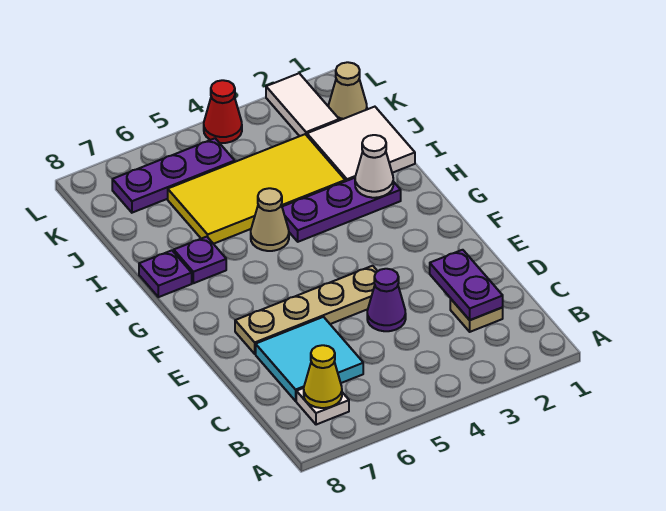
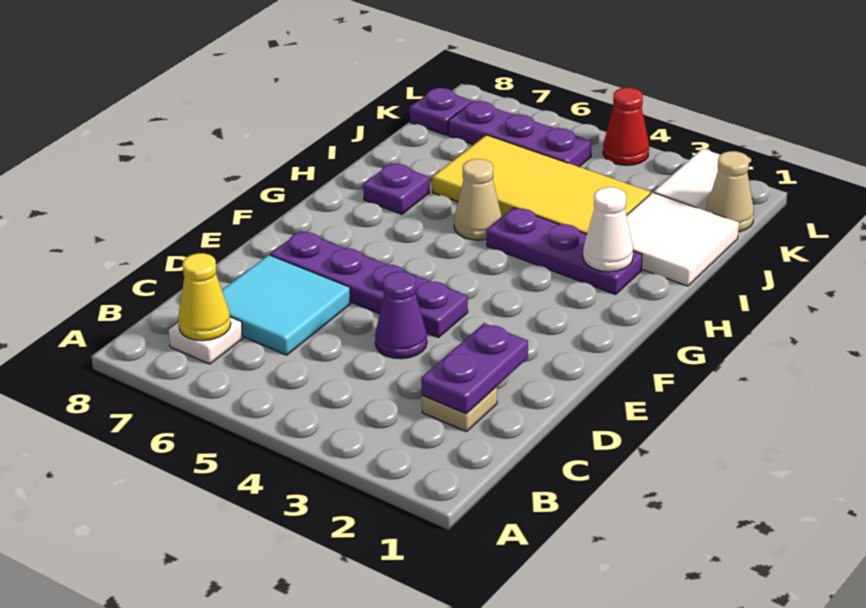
tan 1x4 plate [235,266,378,354] -> purple 1x4 plate [270,231,468,337]
purple 1x1 plate [139,250,192,297] -> purple 1x1 plate moved to [410,88,472,135]

